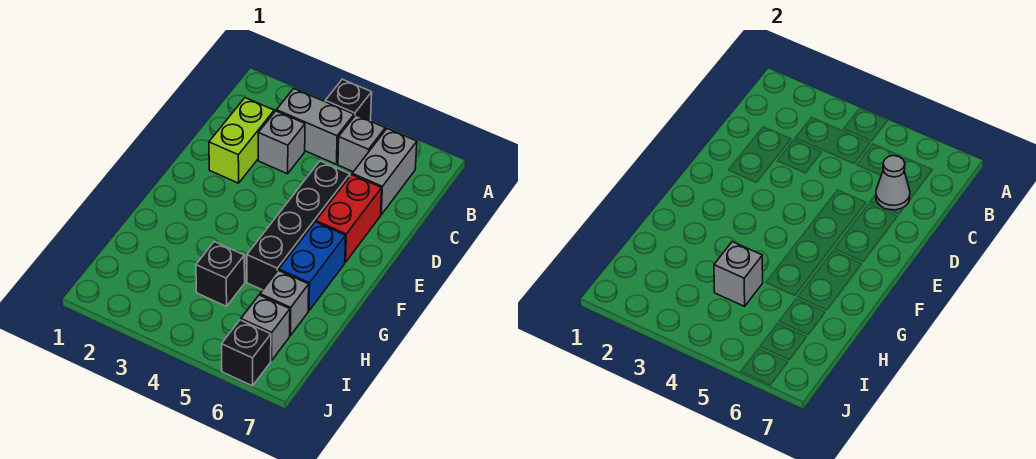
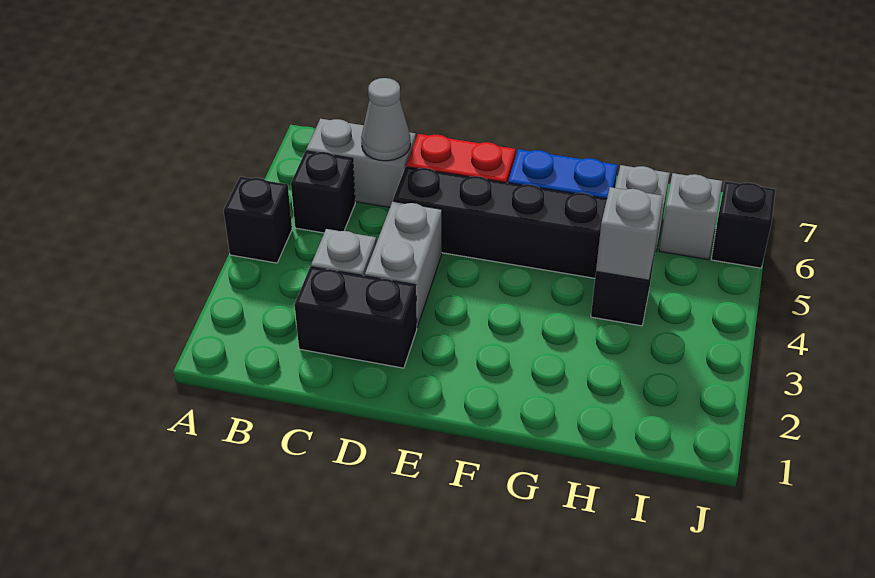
grey 1x2 brick [277,88,354,164] -> grey 1x2 brick moved to [365,201,442,327]
grey 1x1 brick [338,115,385,172] -> black 1x1 brick [291,151,355,233]
lime 1x2 brick [209,98,274,183] -> black 1x2 brick [295,267,417,368]

